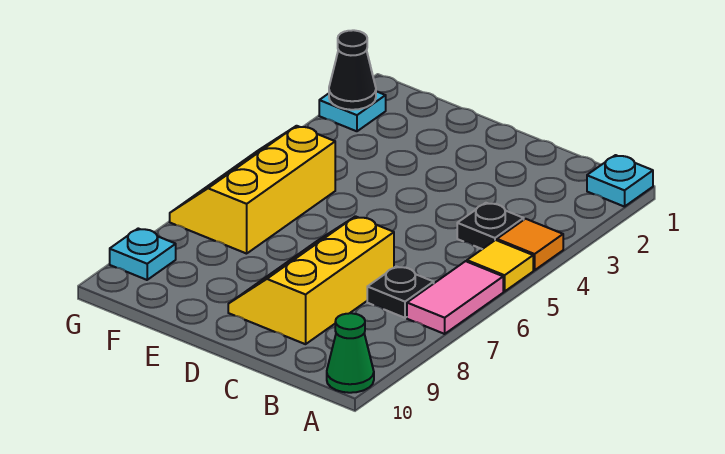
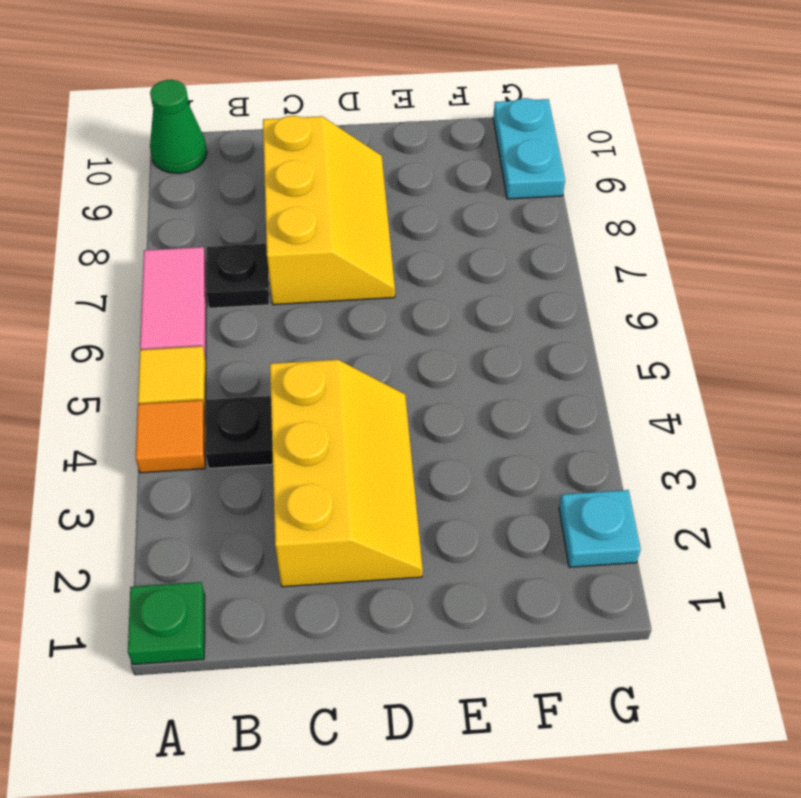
cyan 1x1 plate [587,155,653,207] -> green 1x1 plate [128,582,205,664]
yellow 2x3 slope [170,126,335,254] -> yellow 2x3 slope moved to [270,360,423,587]
black 1x1 cone [329,30,376,110] -> none
cyan 1x1 plate [110,229,176,280] -> cyan 1x2 plate [493,98,565,199]

